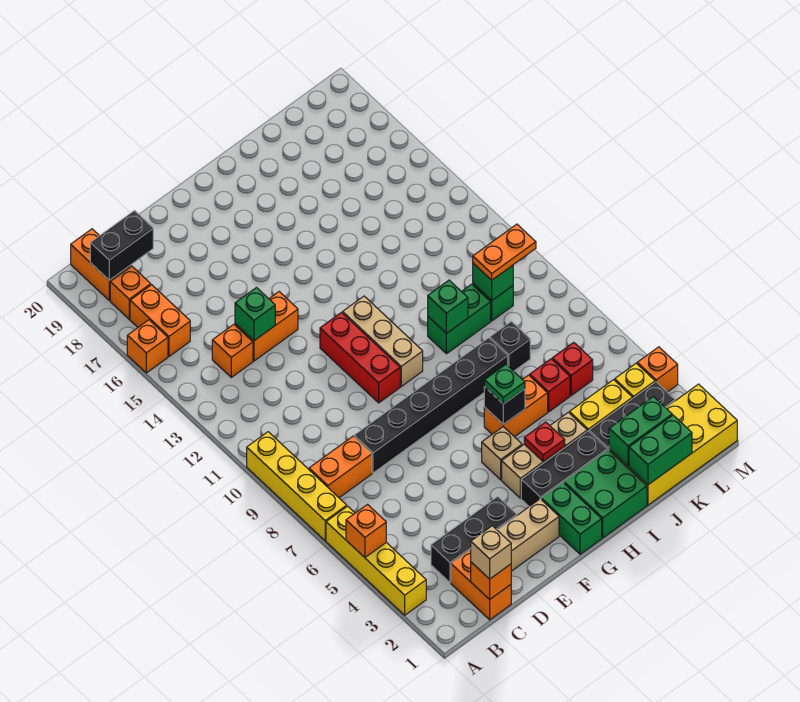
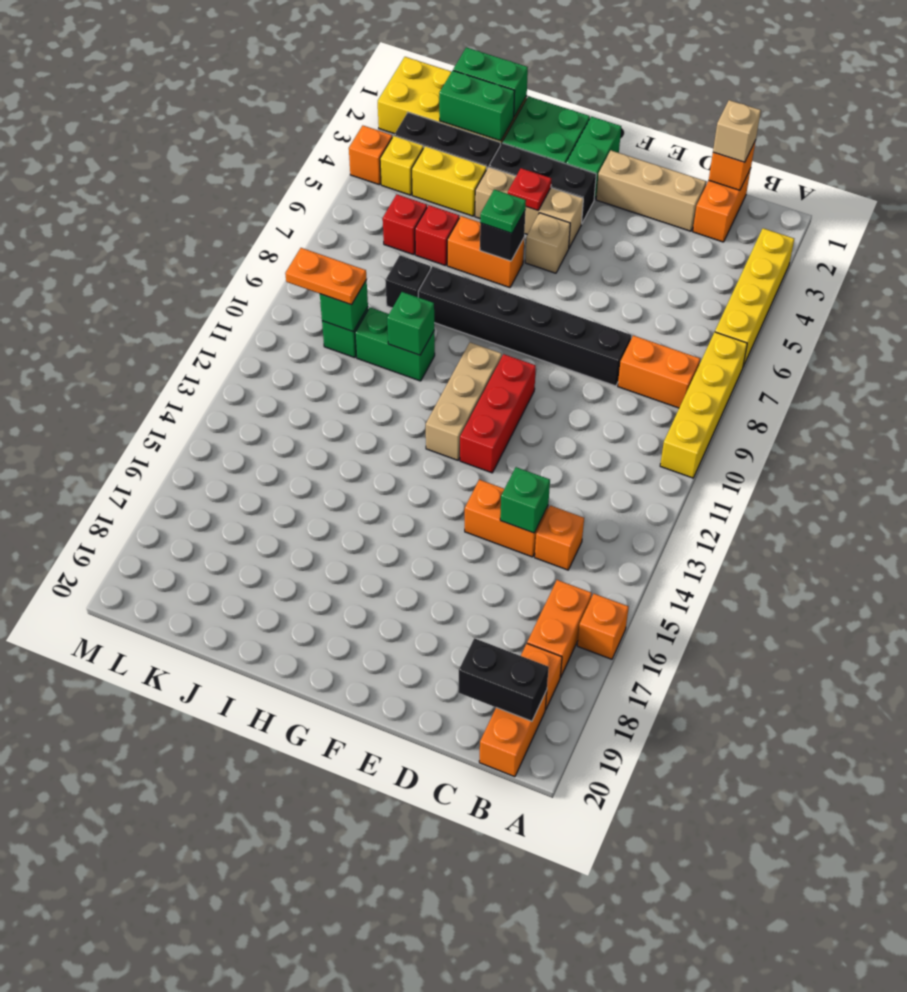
orange 1x1 brick [346,505,386,557] -> none
black 1x3 brick [431,497,517,582] -> none

